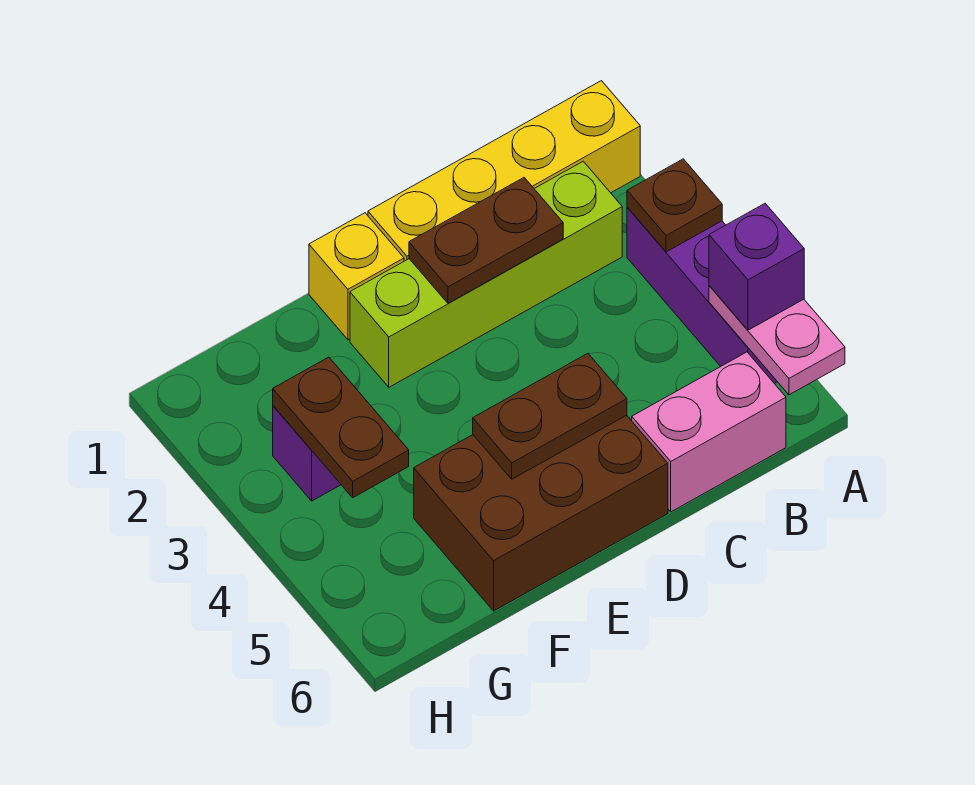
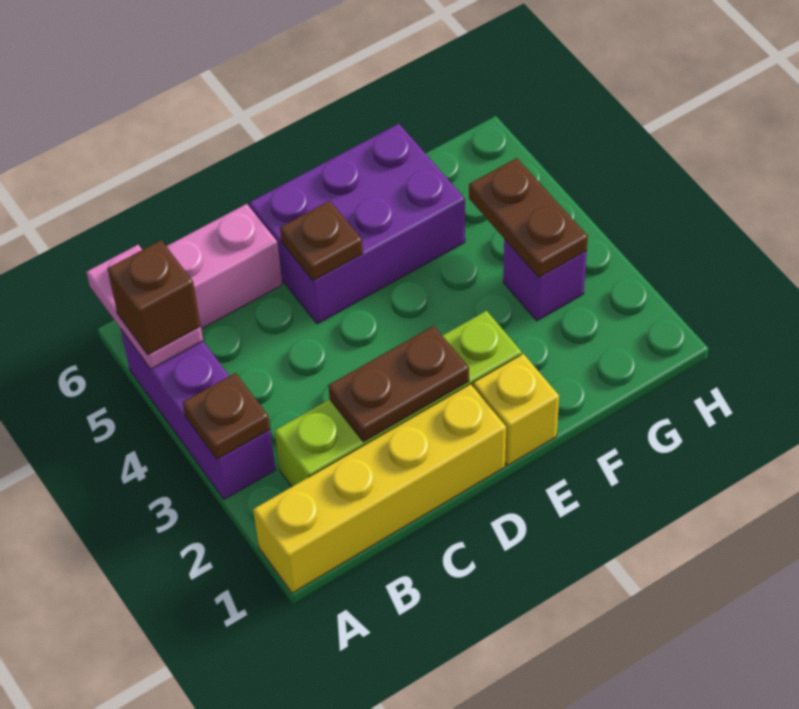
purple 1x1 brick [709,204,804,330] -> brown 1x1 brick [107,240,201,355]
brown 2x3 brick [414,415,668,611] -> purple 2x3 brick [249,124,465,324]
brown 1x2 plate [473,354,627,479] -> brown 1x1 plate [280,201,363,281]

